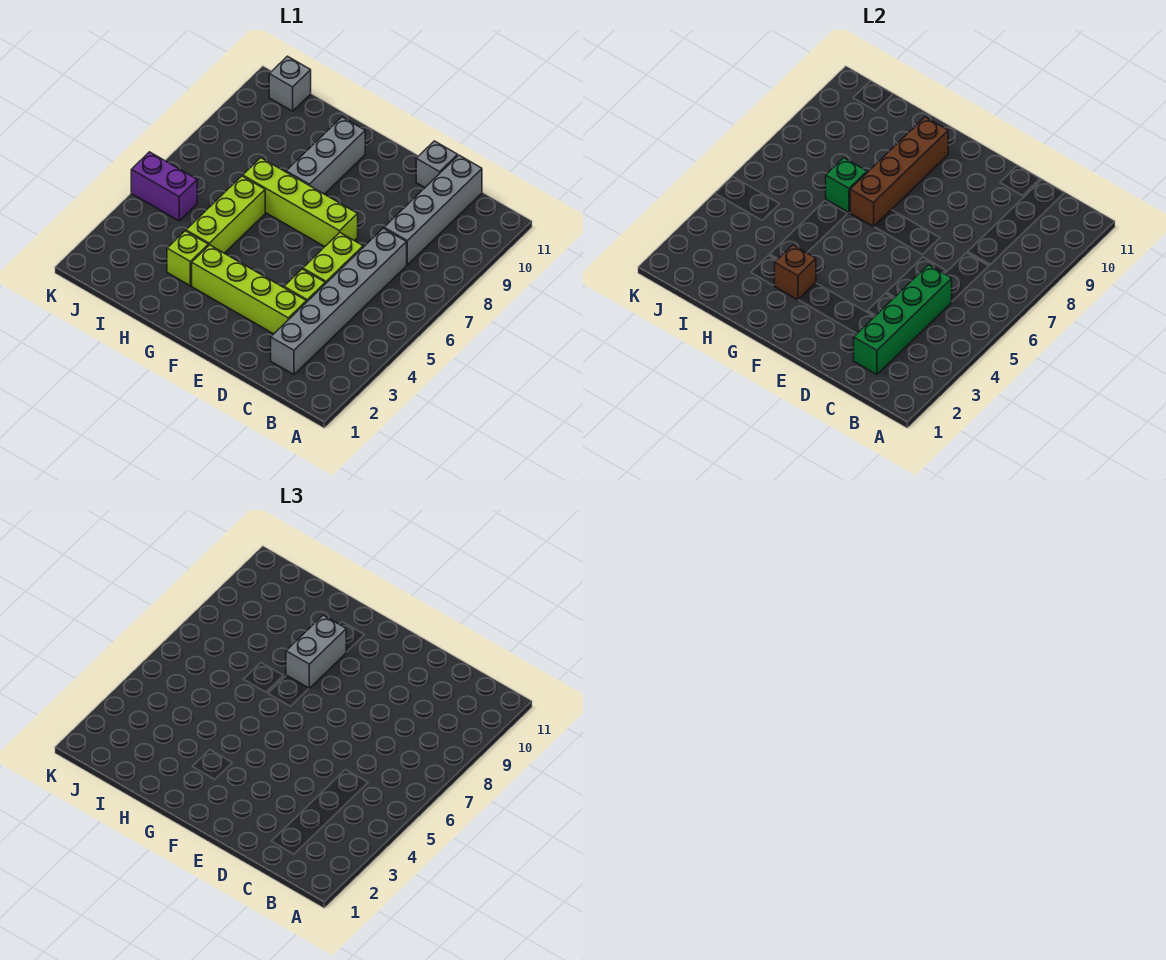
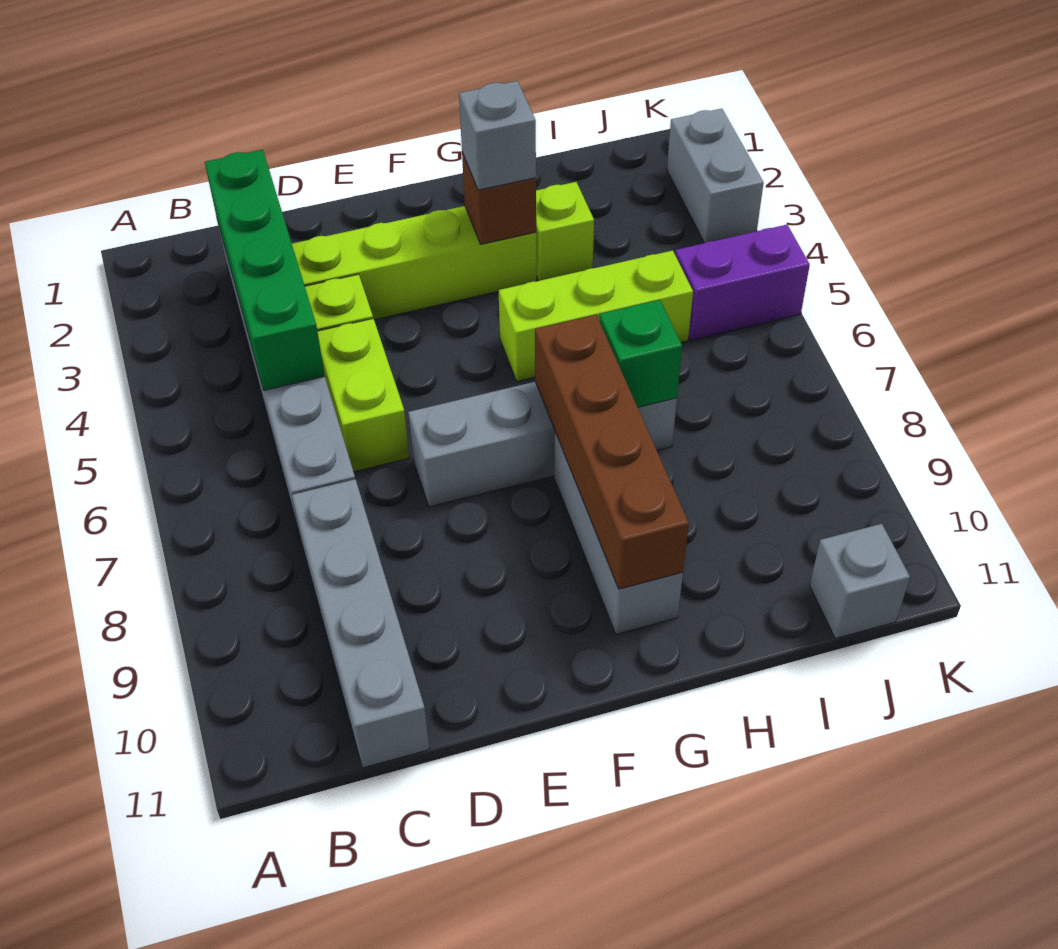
grey 1x1 brick [416,141,458,187] -> grey 1x1 brick moved to [459,81,536,190]
lime 1x4 brick [243,158,358,247] -> grey 1x4 brick [408,382,677,507]
grey 1x2 brick [286,615,346,688] -> grey 1x2 brick moved to [667,108,764,243]
lime 1x3 brick [186,176,265,253] -> lime 1x3 brick turned to [499,250,693,381]

